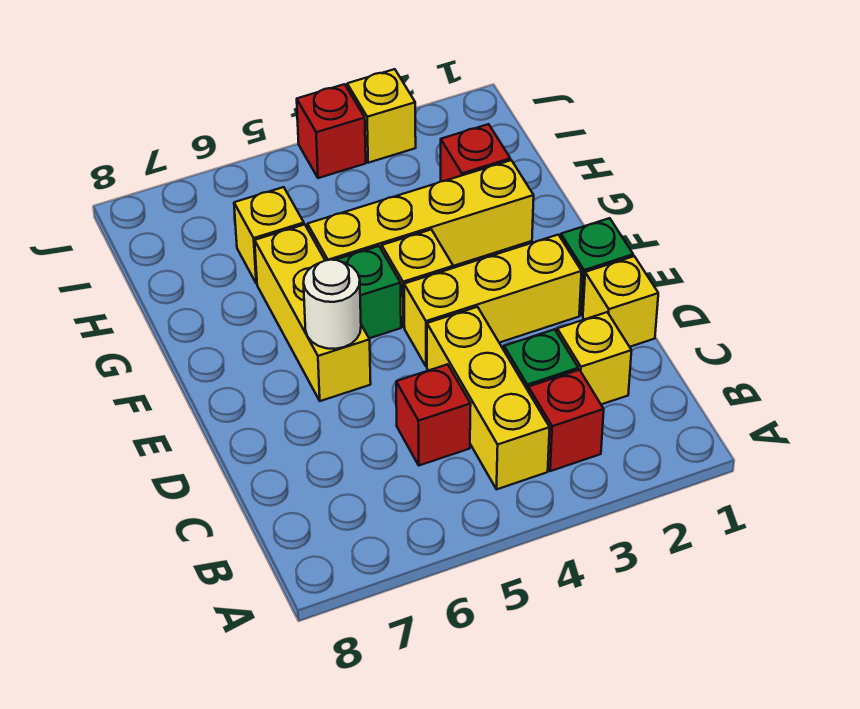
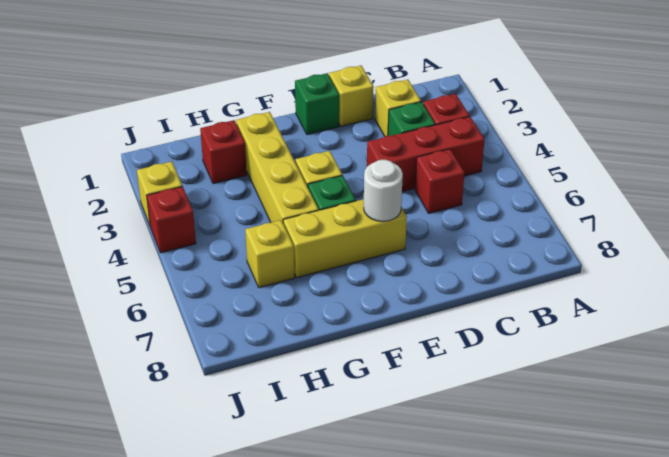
yellow 1x3 brick [427,307,550,489] -> red 1x3 brick [367,117,485,192]
yellow 1x3 brick [404,235,582,366] -> none

